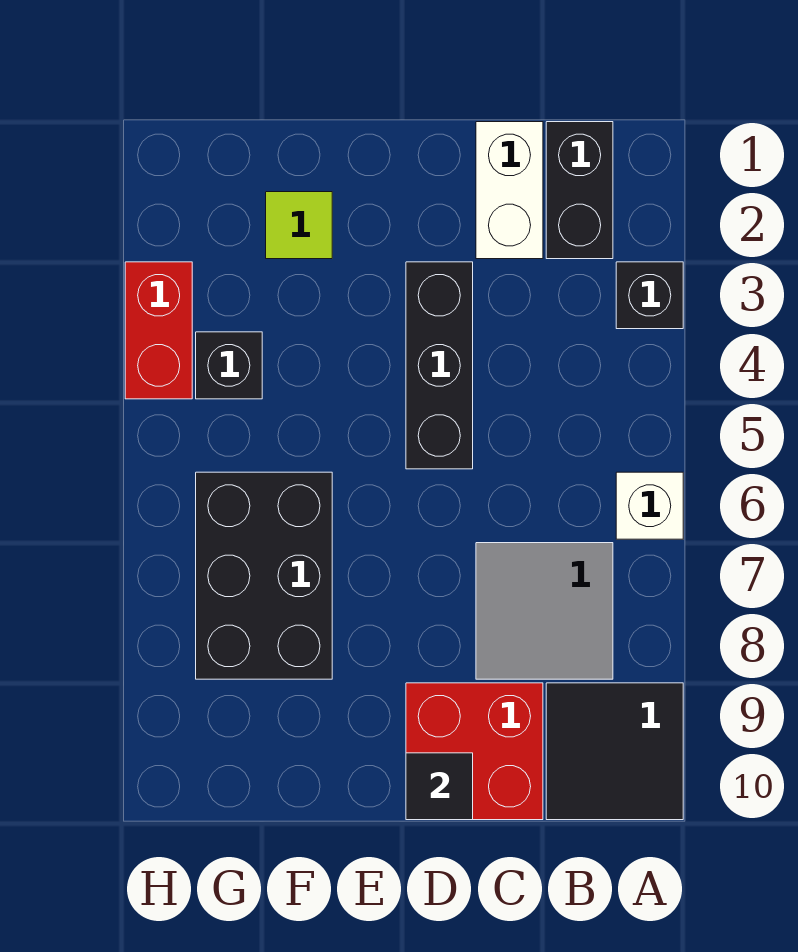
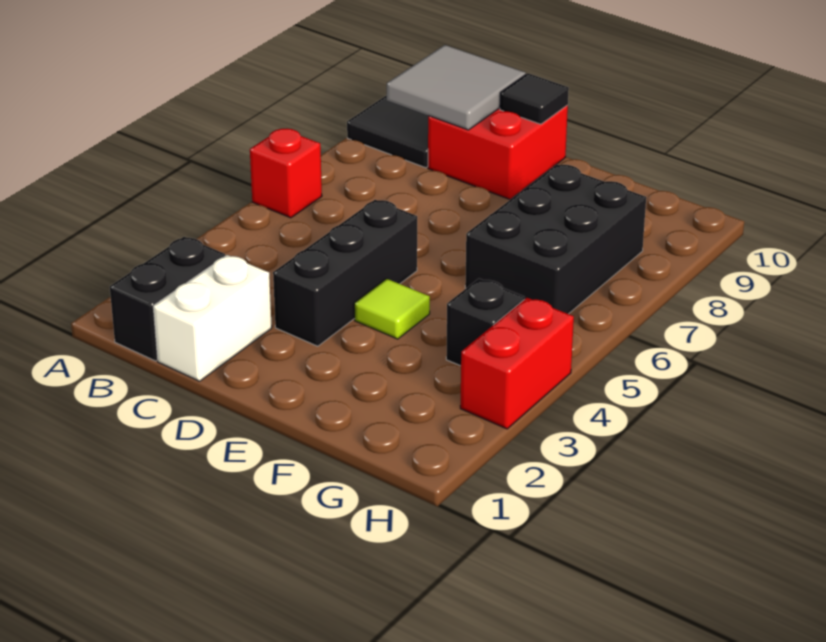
black 1x1 brick [616,262,683,329] -> none
white 1x1 brick [616,472,683,539] -> red 1x1 brick [250,129,322,218]
grey 2x2 tile [476,543,613,679] -> grey 2x2 tile moved to [387,45,526,130]
lime 1x1 tile [266,192,332,259] -> lime 1x1 tile moved to [354,279,430,339]

